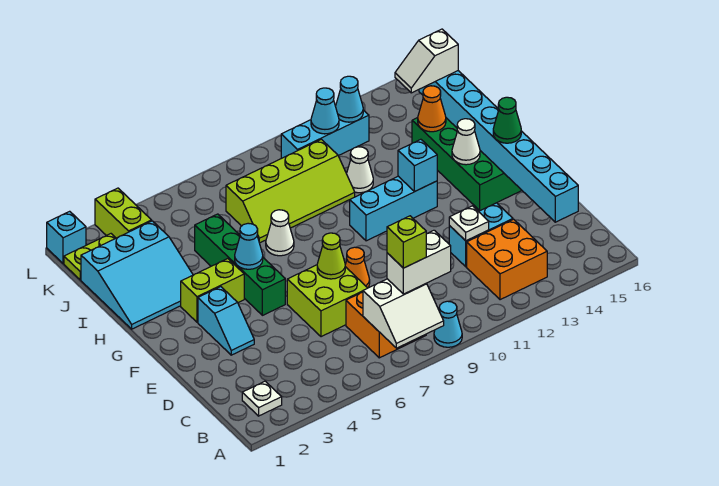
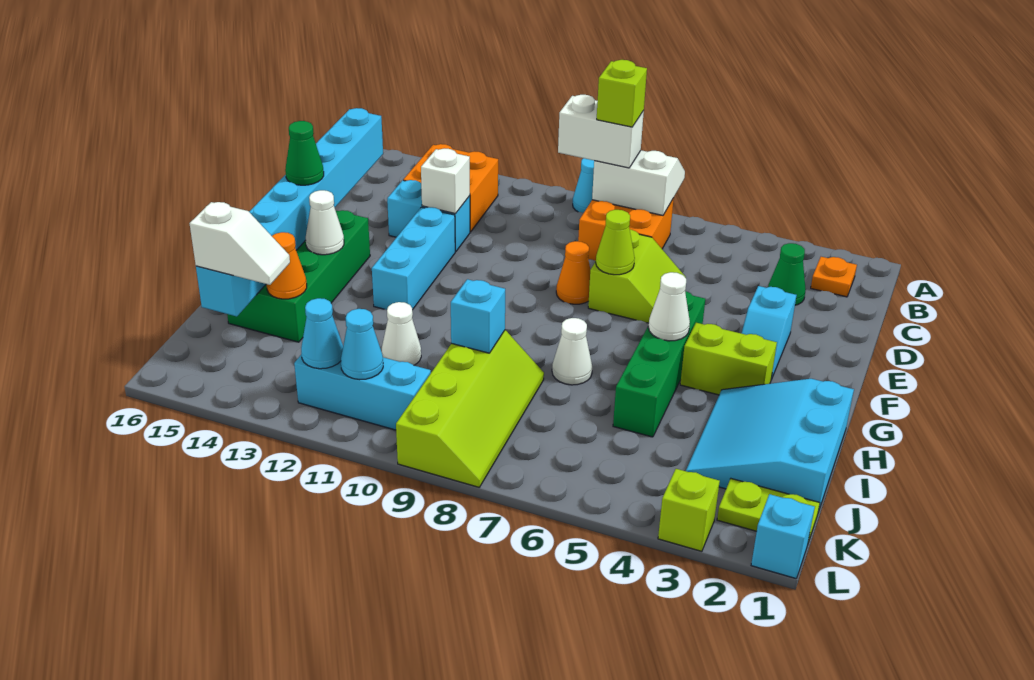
white 1x1 plate [242,381,282,416] -> orange 1x1 plate [811,257,857,297]
none -> green 1x1 cone [768,243,806,305]
lime 2x2 brick [287,265,367,337] -> lime 2x2 slope [588,230,685,323]
white 1x1 plate [449,206,489,241] -> white 1x1 brick [421,149,470,214]
cyan 1x2 slope [198,287,254,355] -> cyan 1x2 slope turned to [741,286,796,380]
cyan 1x1 cone [235,223,263,269] -> white 1x1 cone [648,272,690,341]
cyan 1x3 brick [350,176,437,241] -> cyan 1x3 brick turned to [372,207,455,310]
cyan 1x1 brick [398,139,437,191] -> cyan 1x1 brick moved to [451,279,505,353]
cyan 3x3 slope [81,221,193,329] -> cyan 3x3 slope turned to [686,379,854,512]
lime 2x4 slope [226,139,355,243] -> lime 2x4 slope turned to [396,330,544,487]
lime 1x2 brick [95,188,152,238] -> lime 1x1 brick [658,469,720,551]

